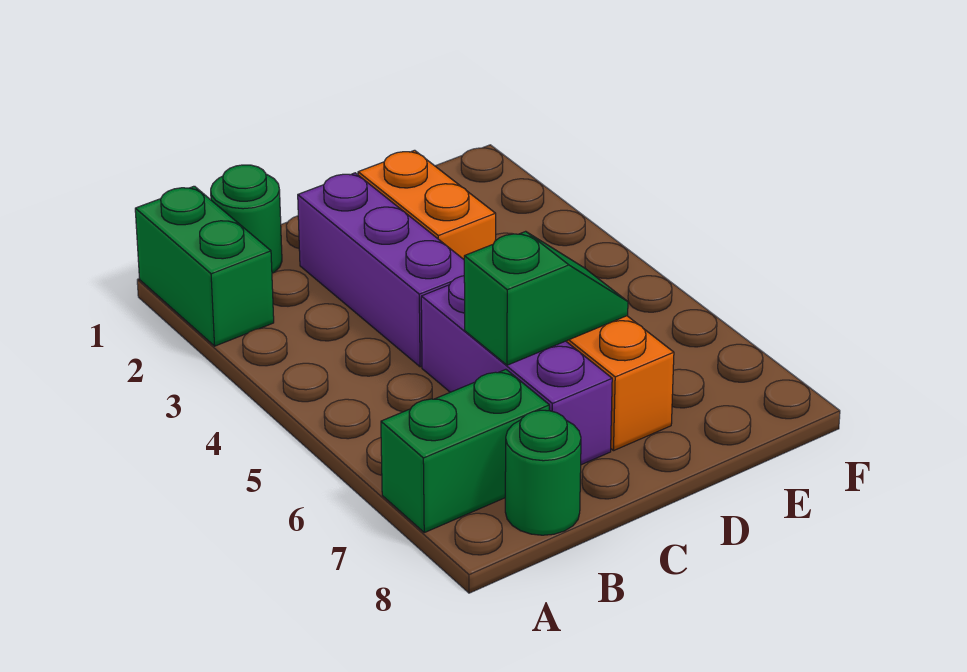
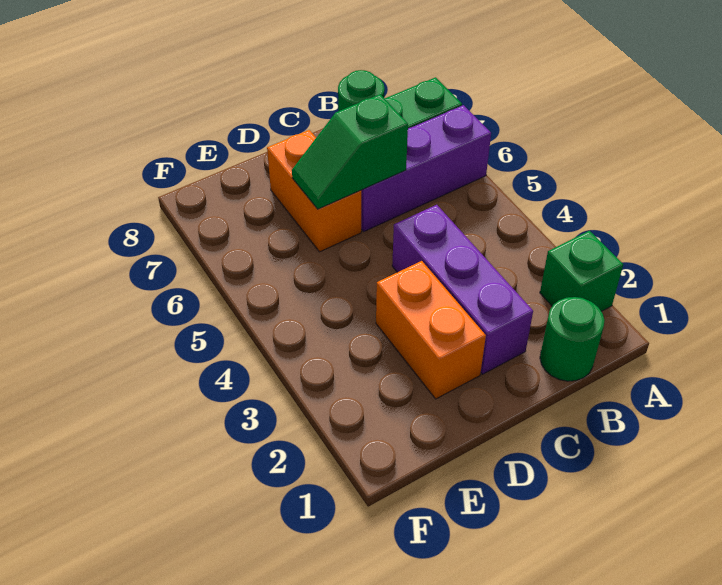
green 1x2 brick [135,186,274,346] -> green 1x1 brick [540,231,623,311]
purple 1x3 brick [421,276,612,465] -> purple 1x3 brick turned to [361,105,491,231]

